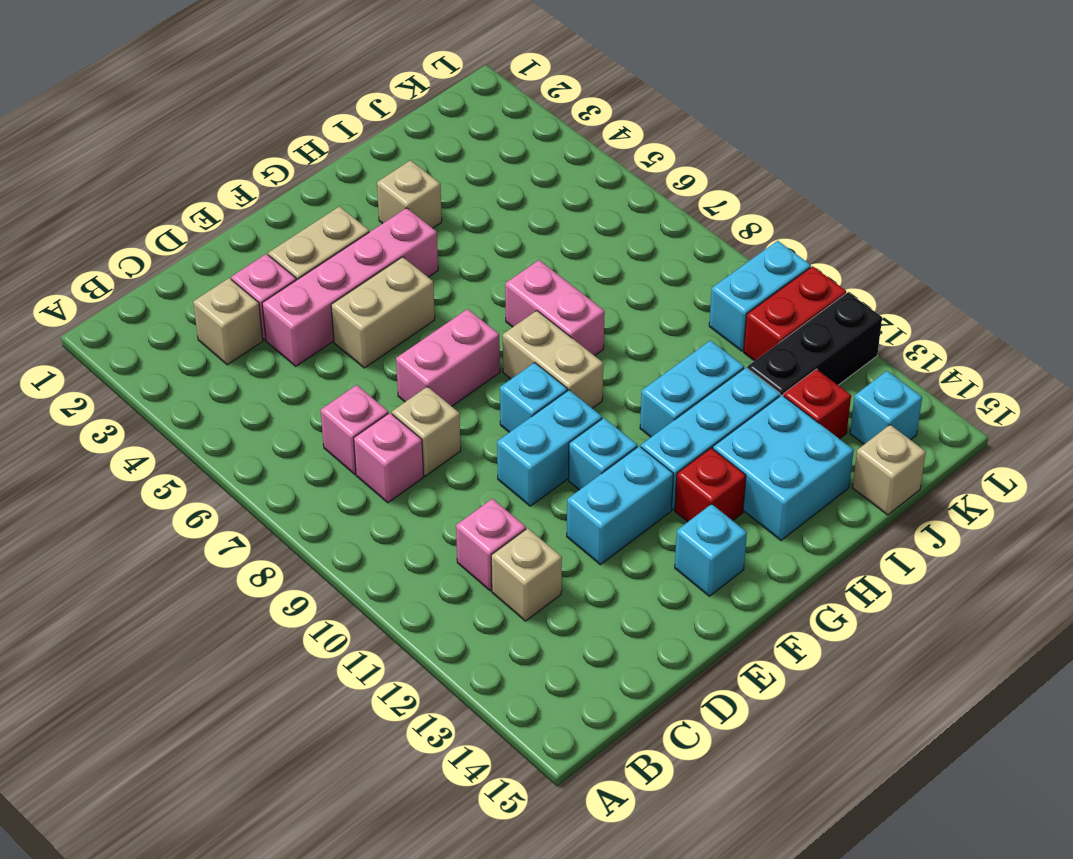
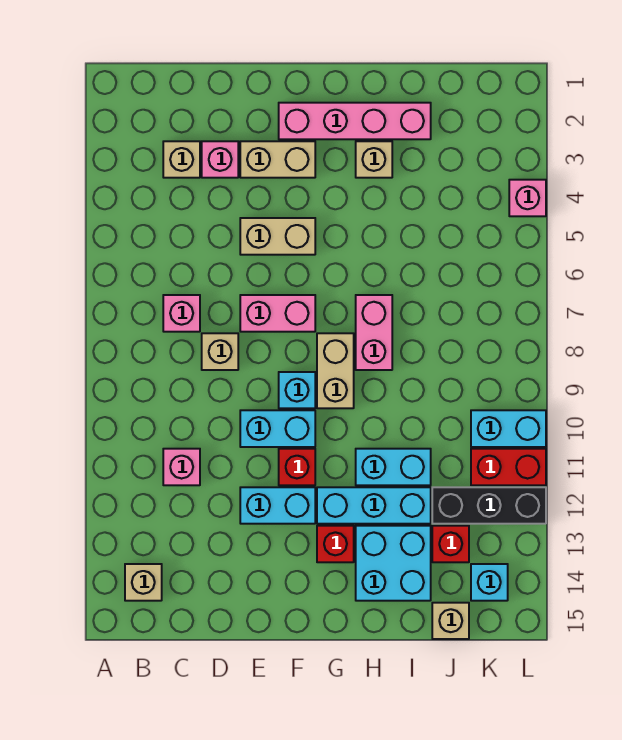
pink 1x1 brick [354,413,424,503] -> pink 1x1 brick moved to [509,180,546,216]
tan 1x1 brick [491,528,562,621] -> tan 1x1 brick moved to [125,564,162,601]
pink 1x4 brick [262,208,438,366] -> pink 1x4 brick moved to [279,103,431,139]
cyan 1x1 brick [569,418,637,490] -> red 1x1 brick [279,449,315,485]
cyan 1x1 brick [675,504,747,596] -> none

